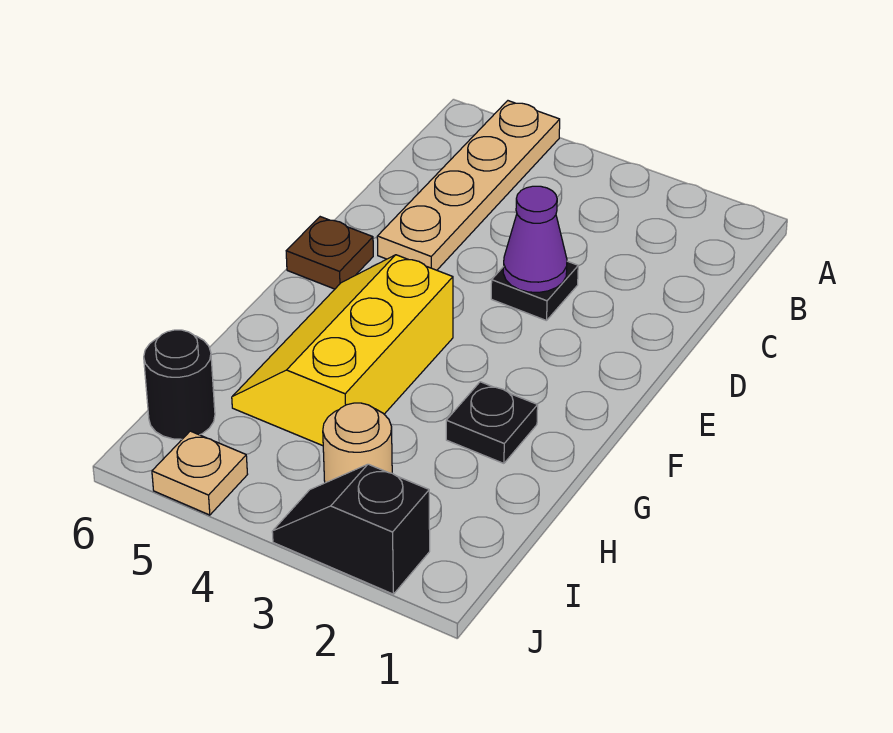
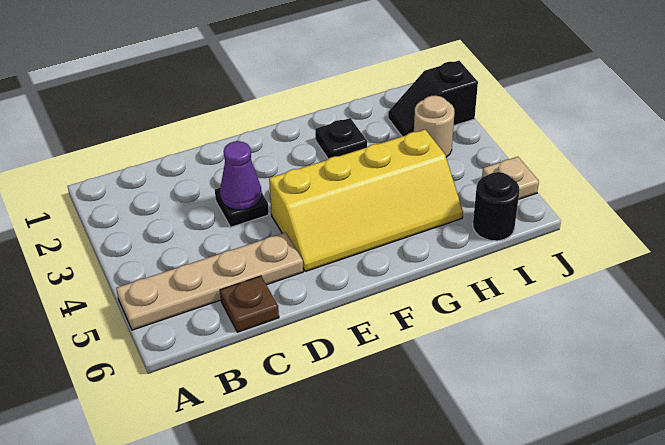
brown 1x1 plate [286,217,373,289] -> brown 1x1 plate moved to [220,276,279,332]
yellow 2x3 slope [232,255,453,446] -> yellow 2x4 slope [269,130,463,271]
black 1x2 slope [272,464,430,594] -> black 1x2 slope turned to [388,61,478,136]

